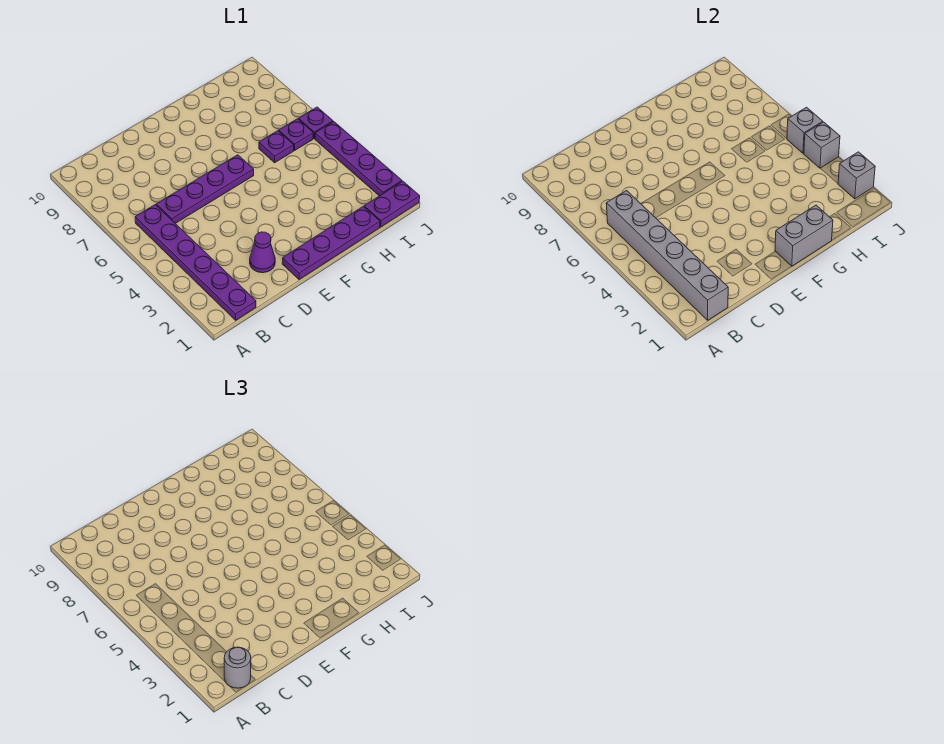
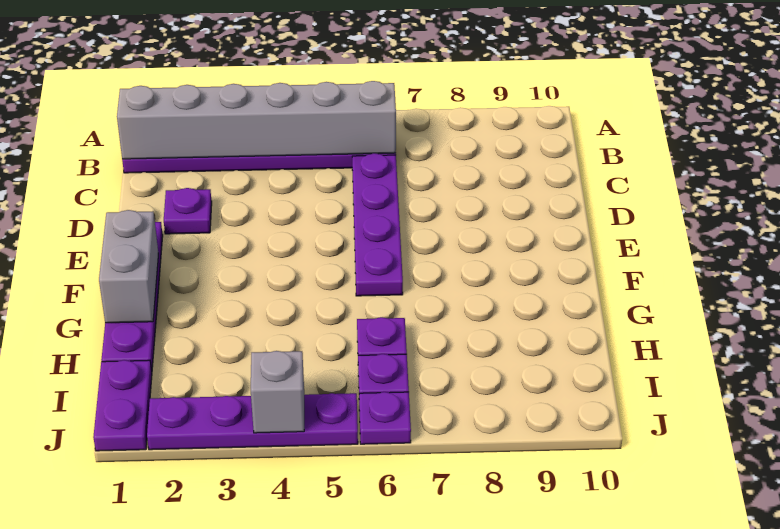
grey 1x1 round brick [224,647,251,688] -> none
purple 1x1 cone [250,232,275,273] -> purple 1x1 plate [164,188,212,234]
grey 1x1 brick [838,152,875,199] -> none
grey 1x1 brick [787,107,823,153] -> none

